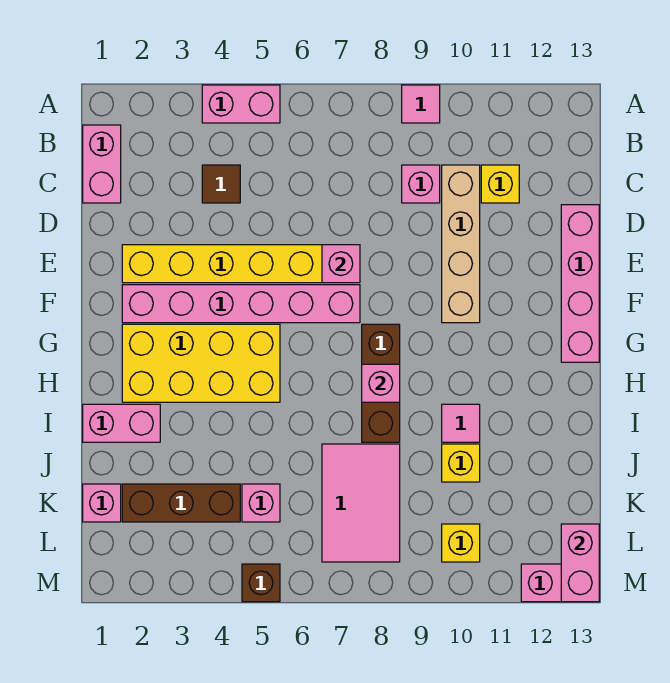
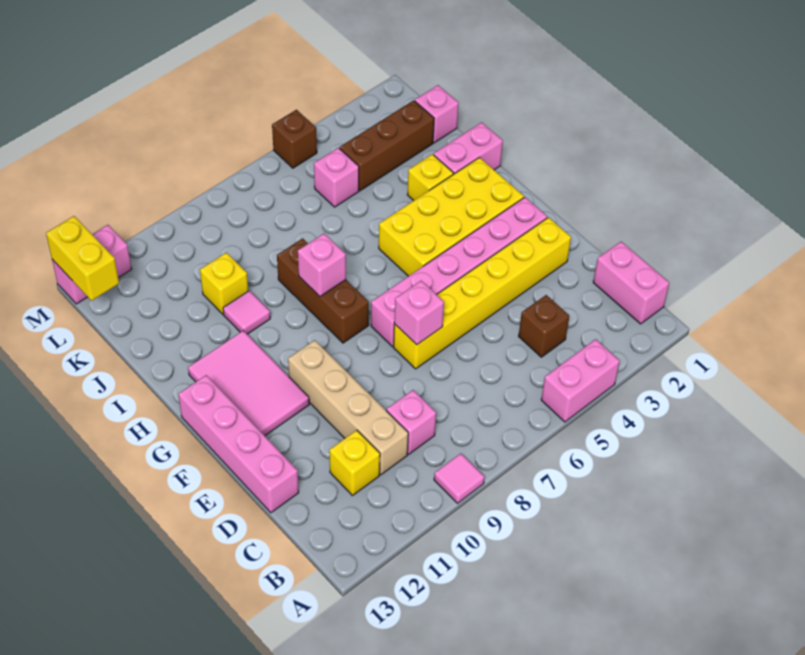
brown 1x1 tile [202,165,240,203] -> brown 1x1 brick [519,295,569,357]
pink 2x3 tile [322,444,400,562] -> pink 2x3 tile moved to [188,331,309,436]
yellow 1x1 brick [442,524,480,562] -> yellow 1x1 brick moved to [408,154,454,201]
pink 1x2 brick [561,524,599,602] -> yellow 1x2 brick [46,216,119,301]

